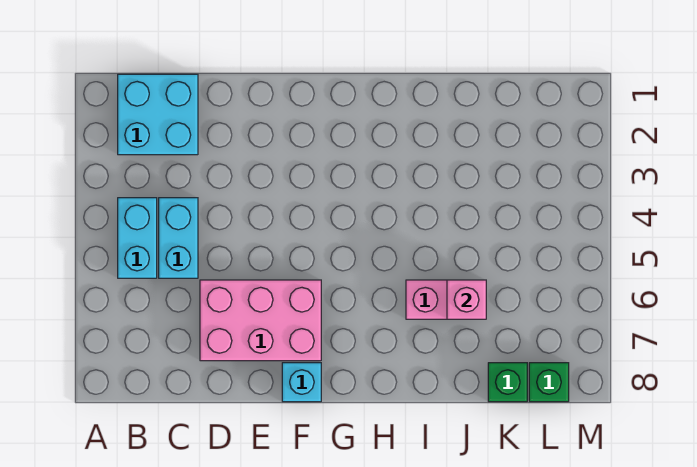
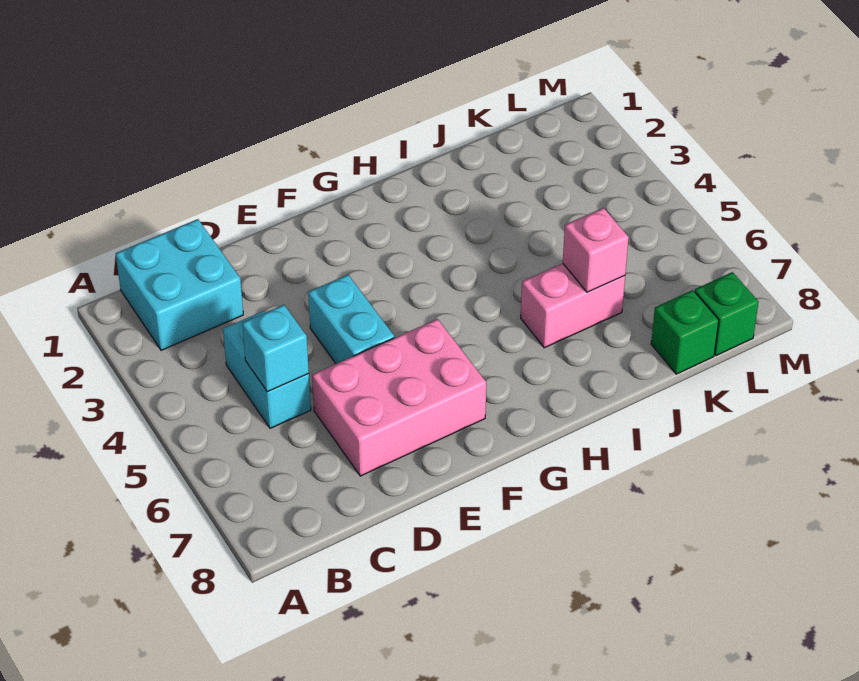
cyan 1x2 brick [118,198,157,278] -> cyan 1x2 brick moved to [308,275,394,364]
cyan 1x1 brick [282,363,321,402] -> cyan 1x1 brick moved to [242,305,309,392]

